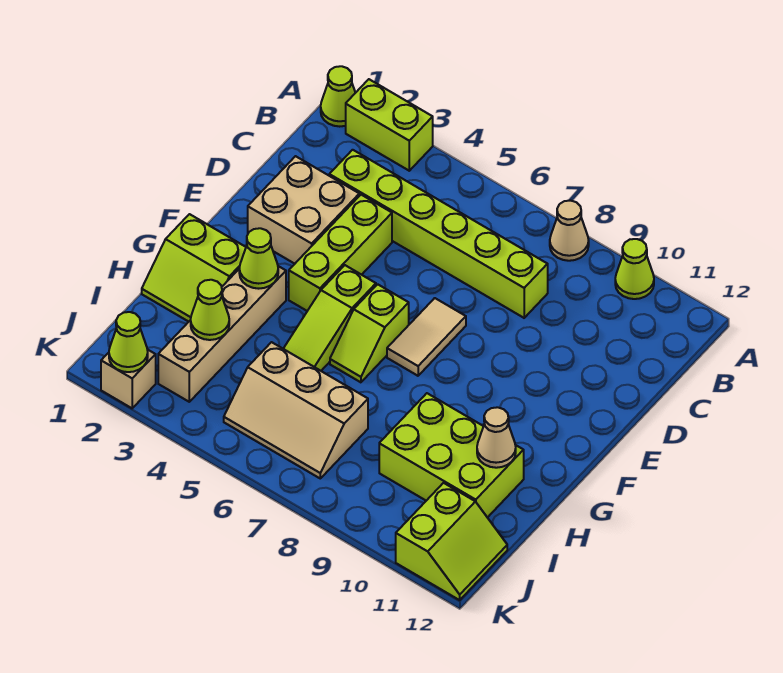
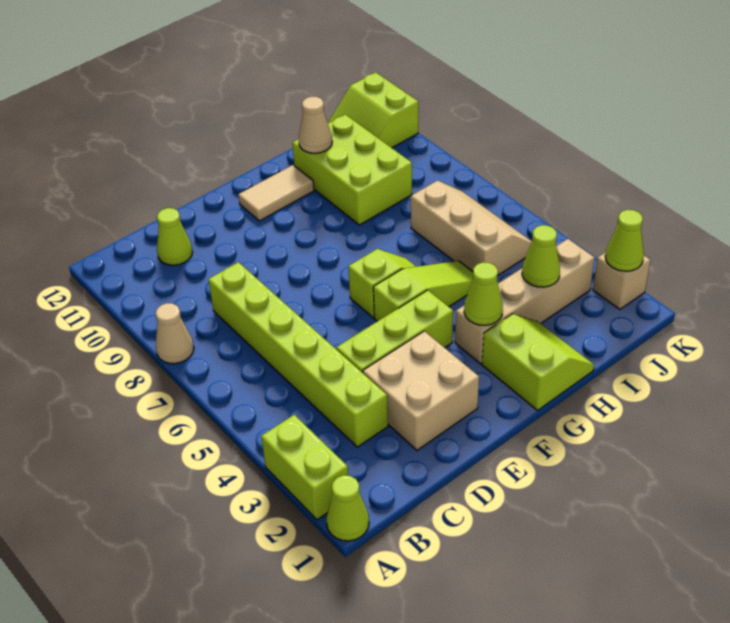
lime 1x1 cone [615,239,654,299] -> lime 1x1 cone moved to [157,208,193,265]
tan 1x2 tile [387,298,466,376] -> tan 1x2 tile moved to [238,165,314,221]
lime 2x2 slope [396,483,507,600] -> lime 2x2 slope turned to [328,72,418,148]

